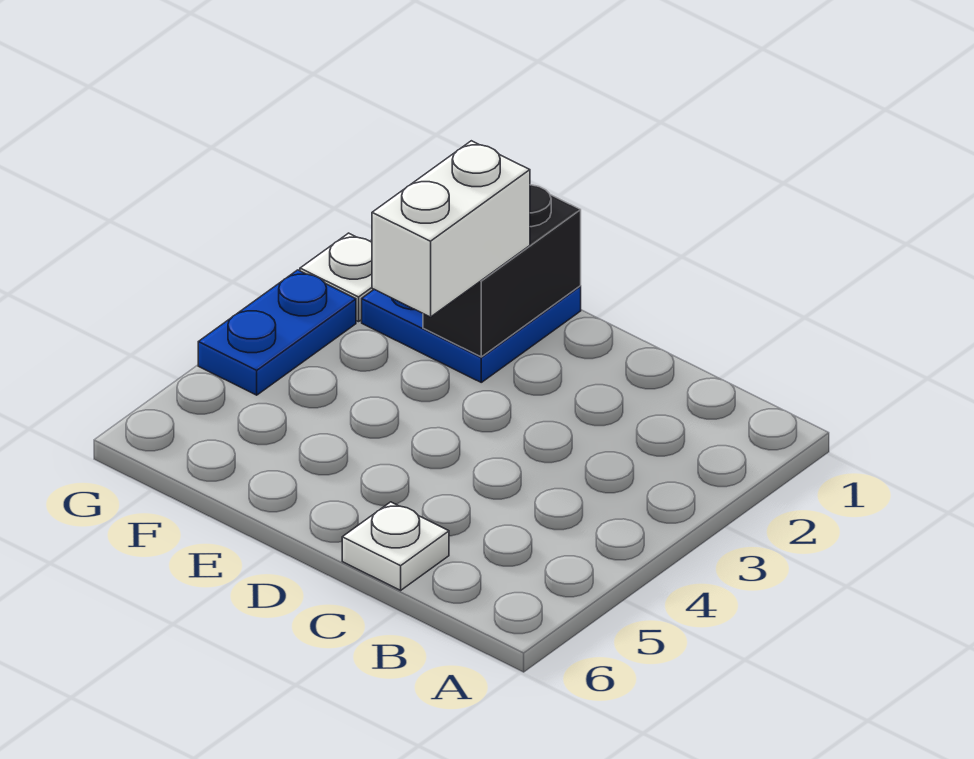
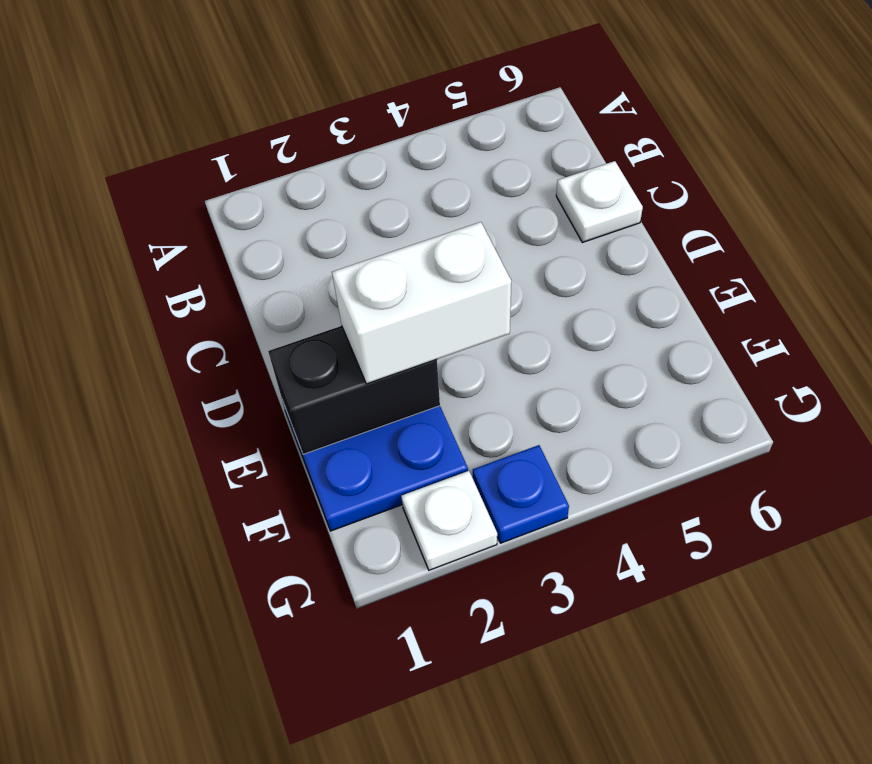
blue 1x2 plate [198,270,356,395] -> blue 1x1 plate [473,445,569,543]

